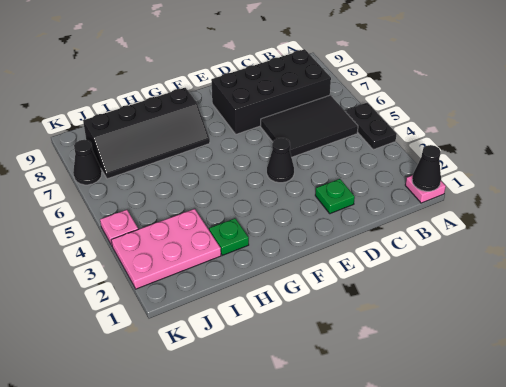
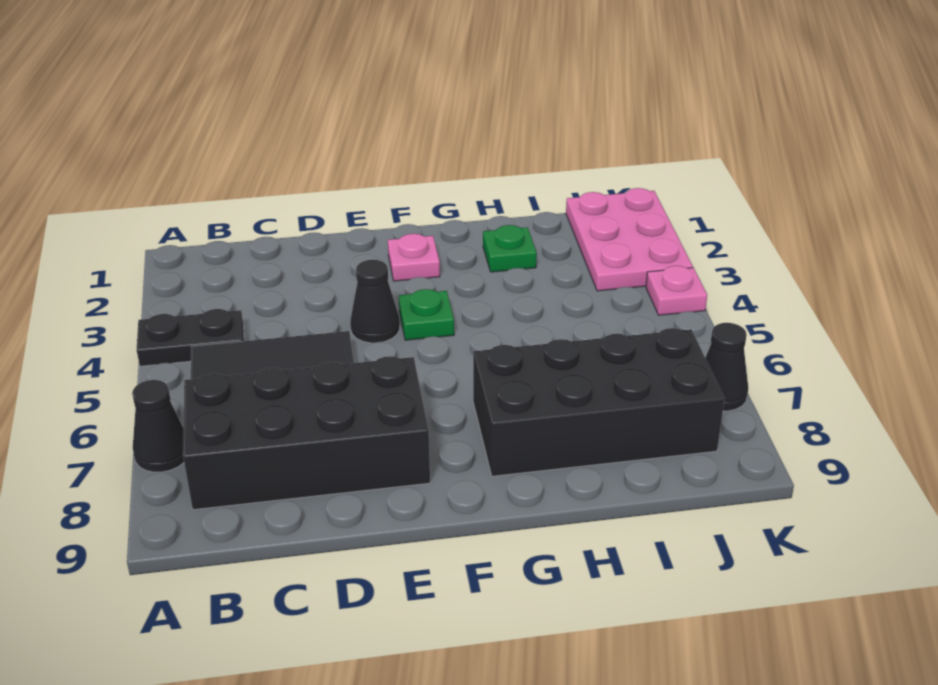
pink 1x1 plate [405,175,446,203] -> pink 1x1 plate moved to [388,234,440,281]
black 1x1 cone [412,145,441,191] -> black 1x1 cone moved to [132,380,184,472]
black 1x2 plate [345,103,397,150] -> black 1x2 plate turned to [137,309,244,366]
green 1x1 plate [315,179,355,214] -> green 1x1 plate moved to [399,289,454,340]
black 2x4 slope [83,88,210,179] -> black 2x4 brick [473,328,725,476]
pink 2x3 plate [111,209,221,289] -> pink 2x3 plate turned to [566,188,693,291]

